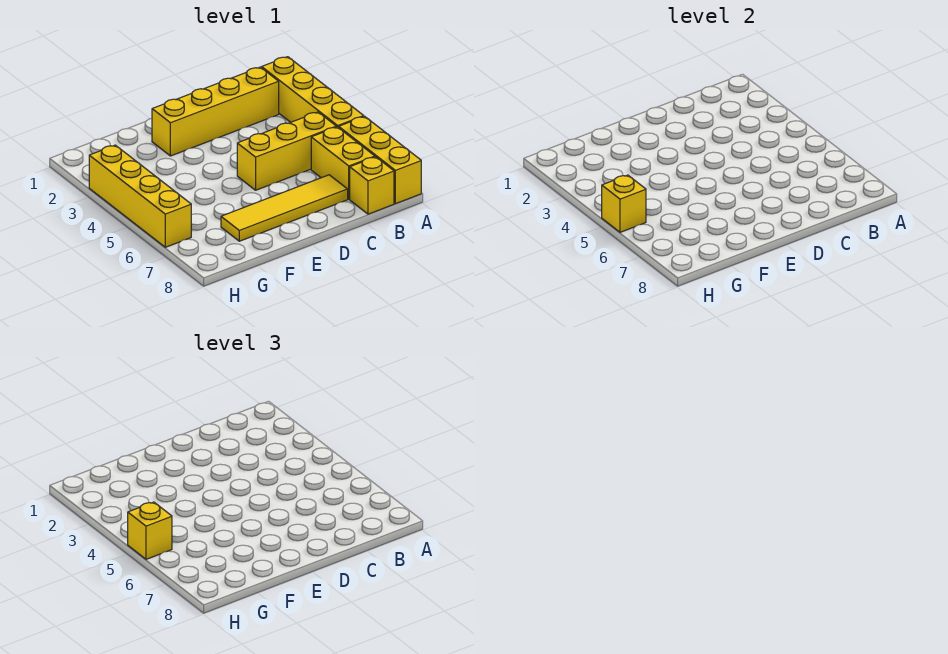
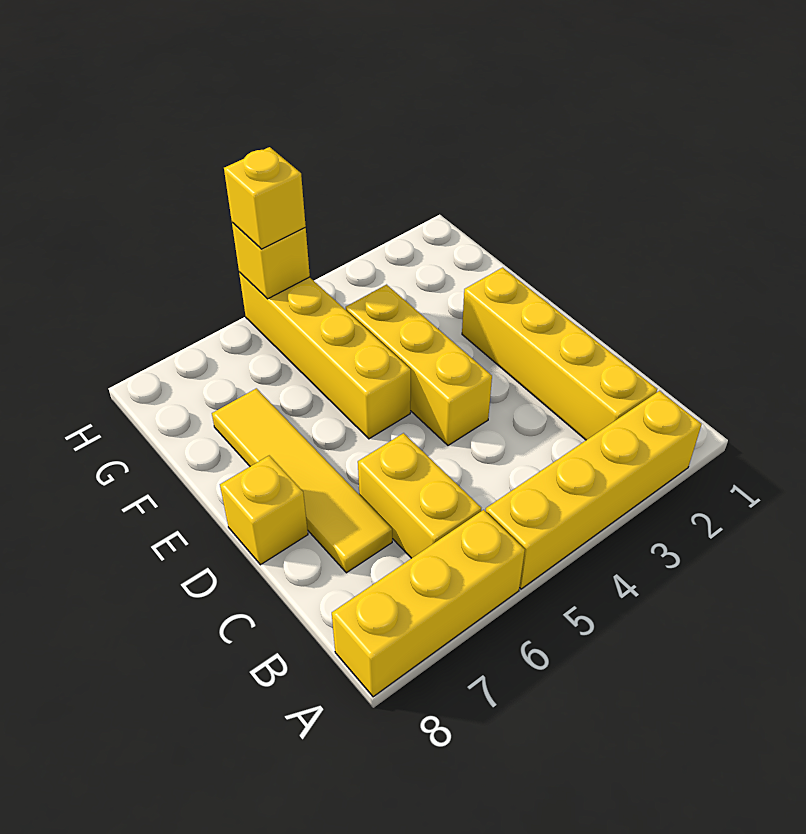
yellow 1x3 brick [237,112,336,190] -> yellow 1x3 brick moved to [346,285,492,445]
yellow 1x2 brick [311,127,375,199] -> yellow 1x2 brick turned to [358,433,481,558]
yellow 1x1 brick [350,157,394,214] -> yellow 1x1 brick moved to [220,456,308,565]
yellow 1x4 brick [89,145,191,247] -> yellow 1x4 brick turned to [239,272,411,439]

